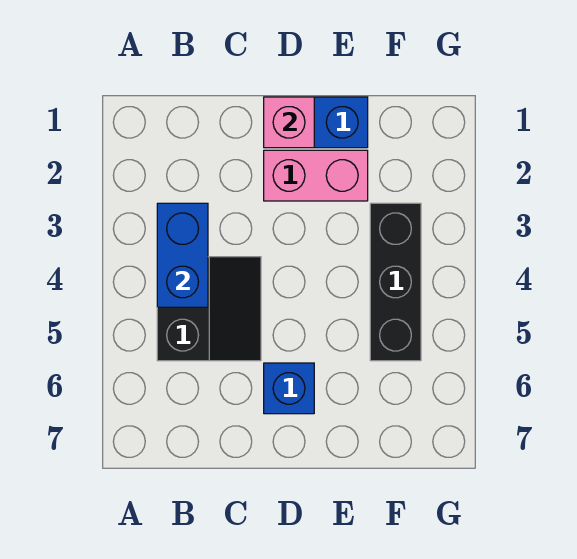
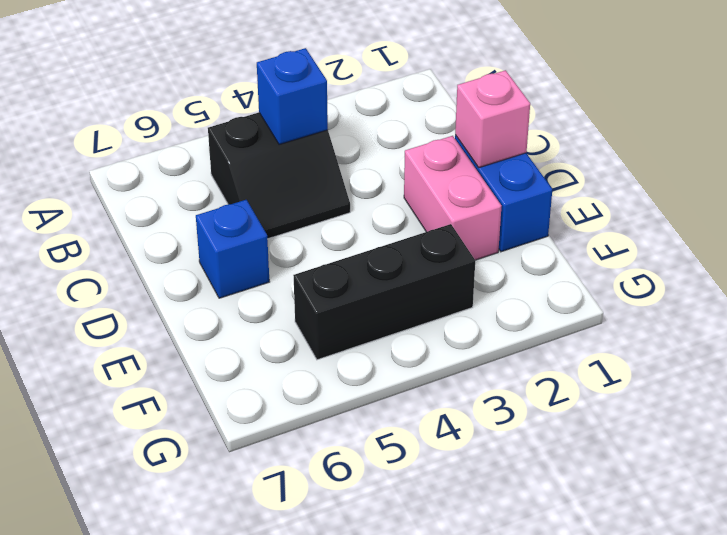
blue 1x2 brick [157,203,208,307] -> blue 1x1 brick [257,48,328,144]

